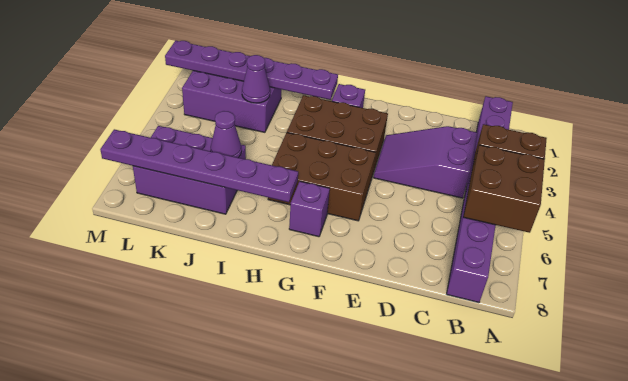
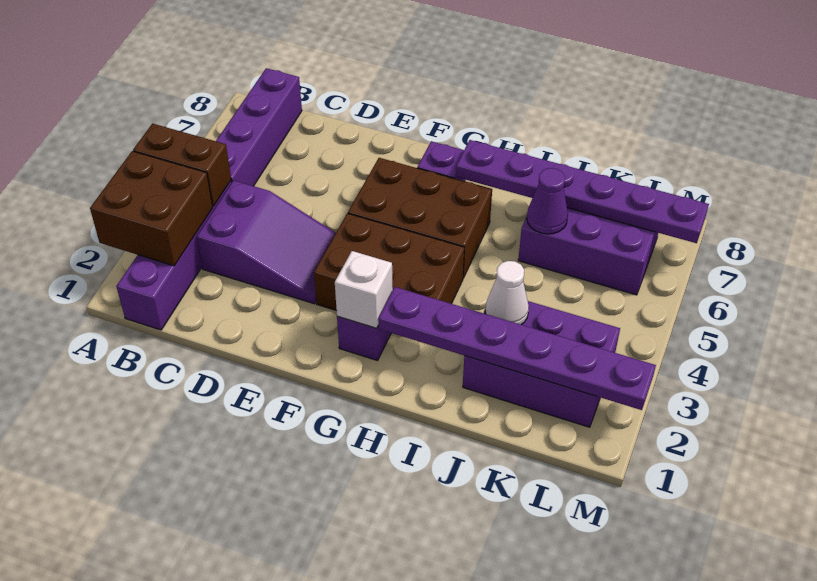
brown 2x2 brick [463,145,545,233] -> brown 2x2 brick moved to [90,151,213,266]
none -> white 1x1 brick [335,251,393,328]
purple 1x1 cone [242,55,270,103] -> white 1x1 cone [485,261,529,325]

